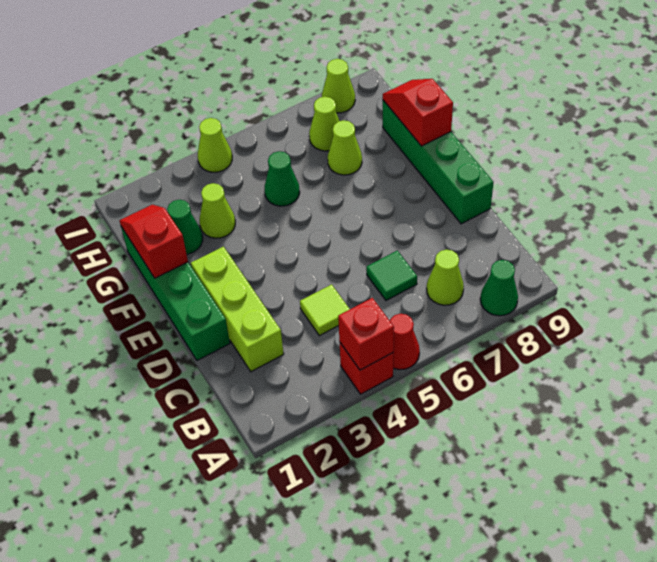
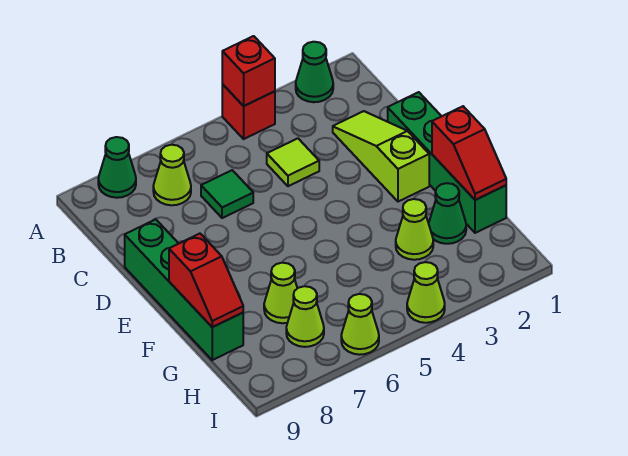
red 1x1 cone [390,314,420,370] -> none
lime 1x3 brick [191,246,284,371] -> lime 1x3 slope [333,111,429,202]
green 1x1 cone [265,151,300,206] -> green 1x1 cone moved to [296,42,333,102]
lime 1x1 cone [322,59,355,113] -> lime 1x1 cone moved to [341,294,379,355]

